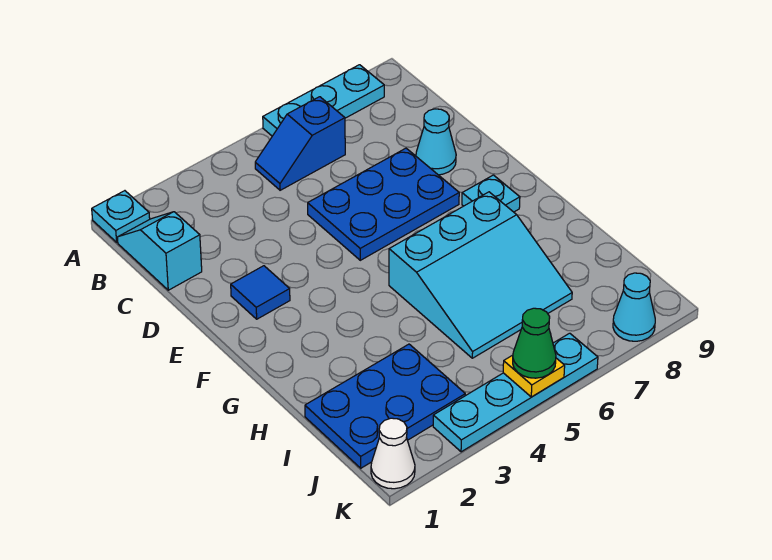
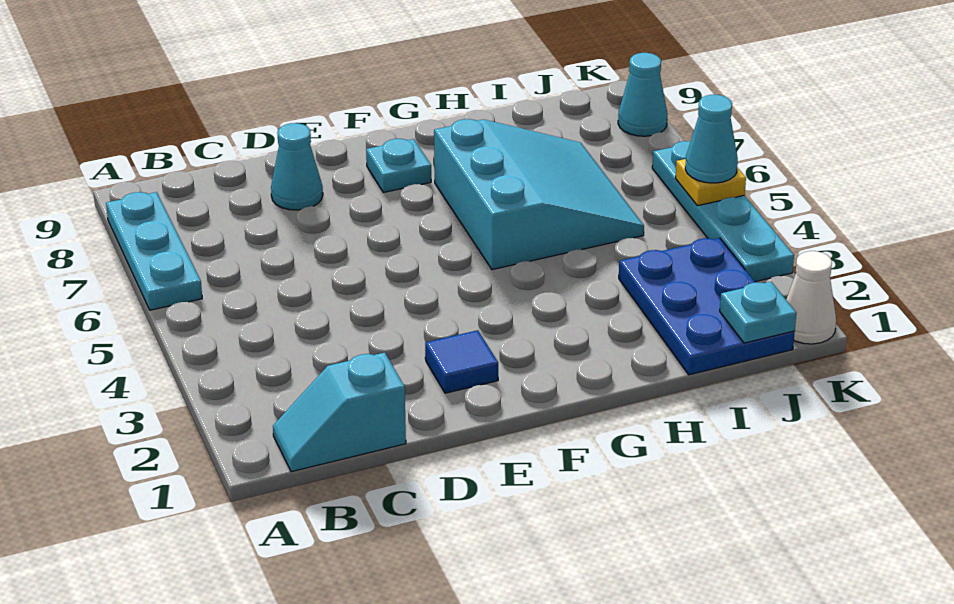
cyan 1x1 plate [92,191,150,242] -> cyan 1x1 plate moved to [720,282,796,343]
blue 1x2 slope [255,97,345,190] -> none
blue 2x3 plate [308,148,459,260] -> none
green 1x1 cone [513,308,556,378] -> cyan 1x1 cone [685,95,738,183]

